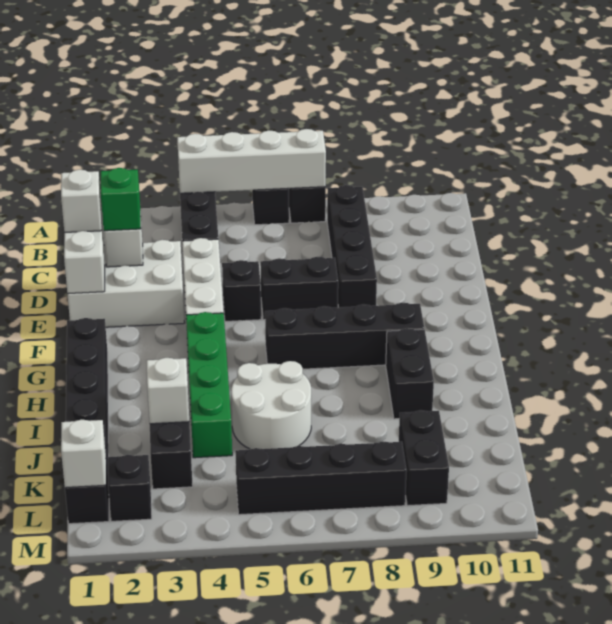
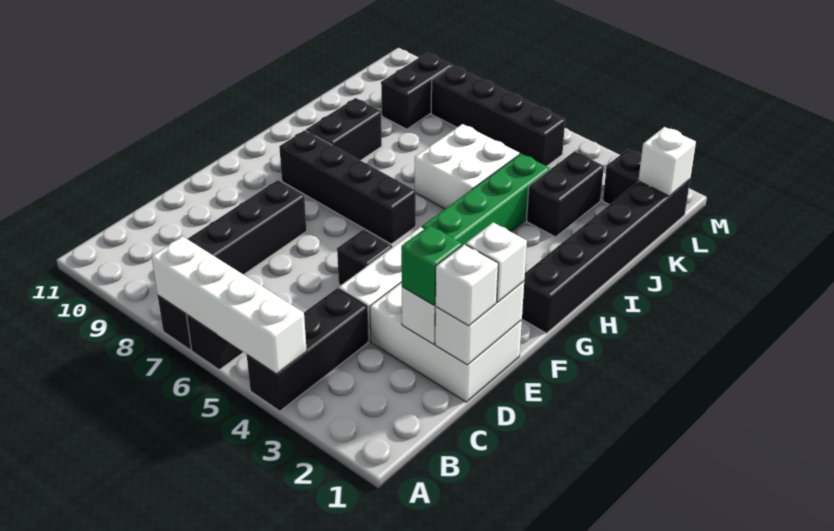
black 1x2 brick [260,257,338,320] -> none
white 2x2 round brick [231,361,311,449] -> white 2x2 brick [415,124,519,209]
white 1x1 brick [147,358,189,424] -> white 1x1 brick moved to [466,222,527,302]

